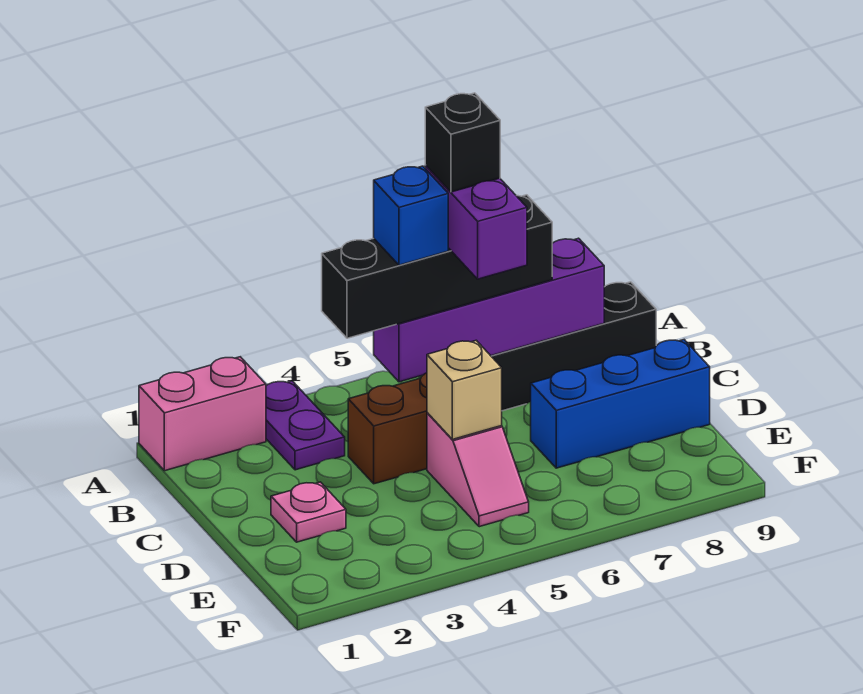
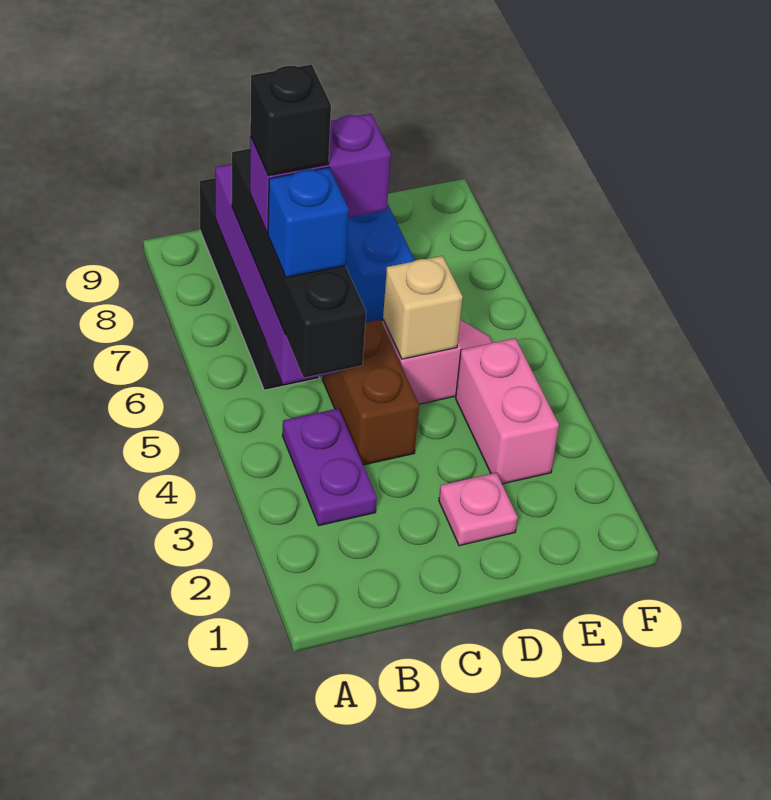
pink 1x2 brick [139,357,266,471] -> pink 1x2 brick moved to [456,338,559,484]
purple 1x2 plate [266,381,345,470] -> purple 1x2 plate turned to [282,408,377,526]

